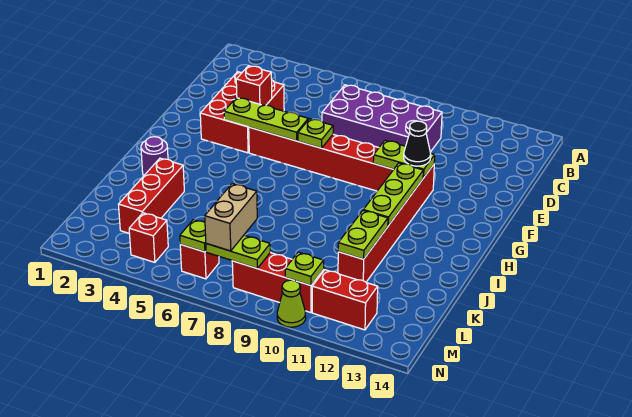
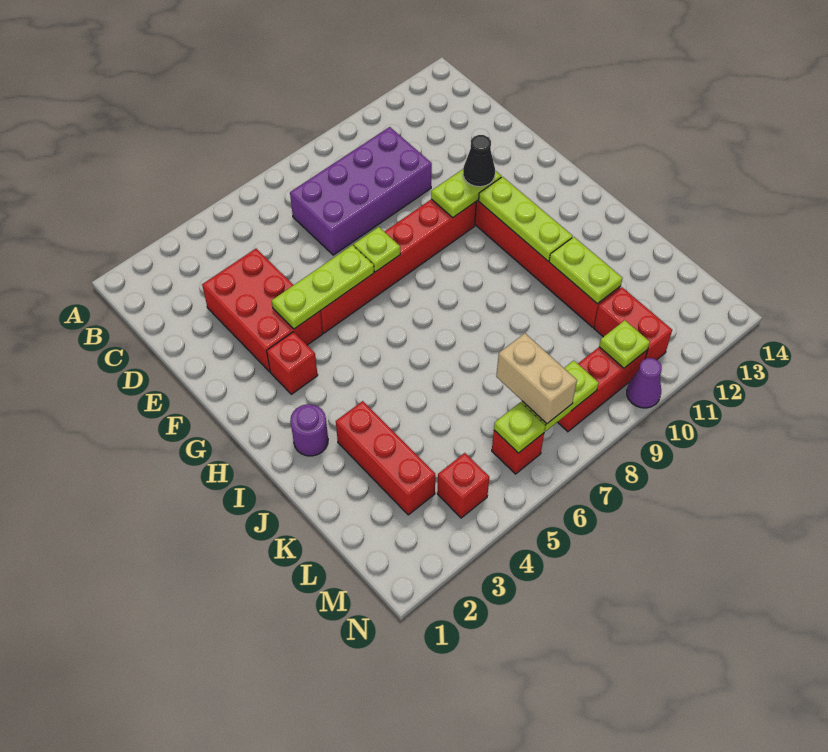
red 1x1 brick [236,66,272,106] -> red 1x1 brick moved to [267,332,318,394]
red 1x2 brick [312,270,378,330] -> red 1x2 brick turned to [594,287,672,360]
lime 1x1 cone [277,280,306,327] -> purple 1x1 cone [627,358,662,408]

